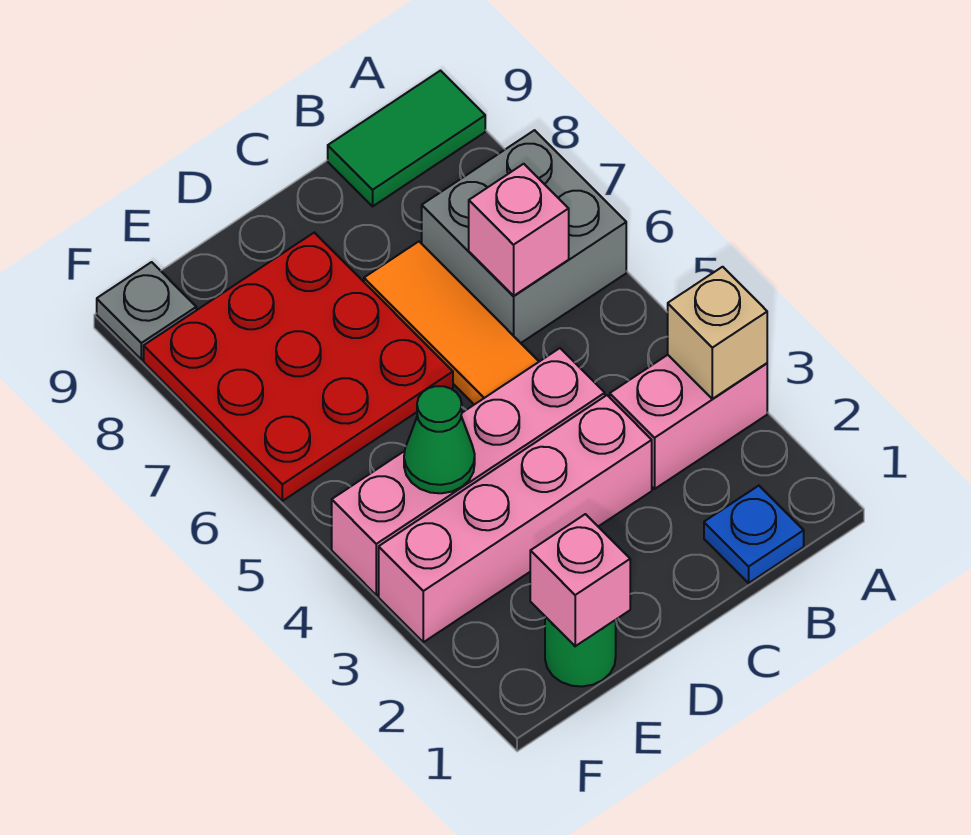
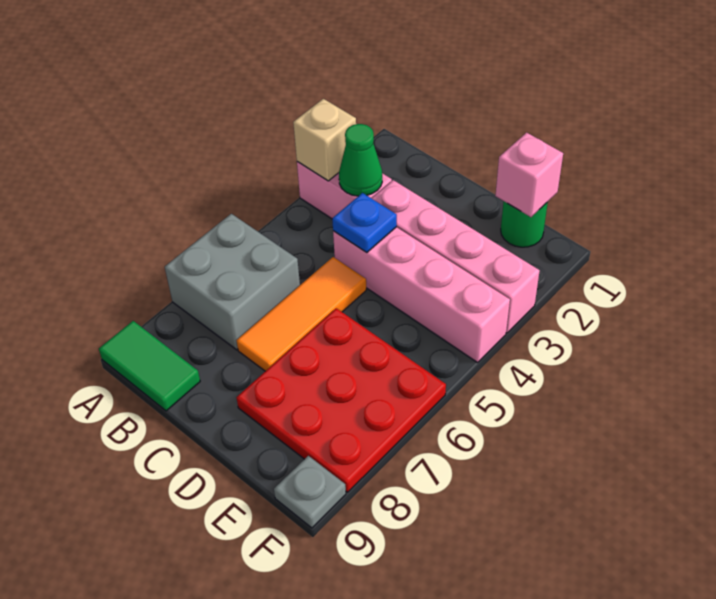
blue 1x1 plate [704,486,804,583] -> blue 1x1 plate moved to [332,193,397,252]
pink 1x1 brick [469,164,569,296] -> none
green 1x1 cone [404,386,475,493] -> green 1x1 cone moved to [339,124,382,196]

